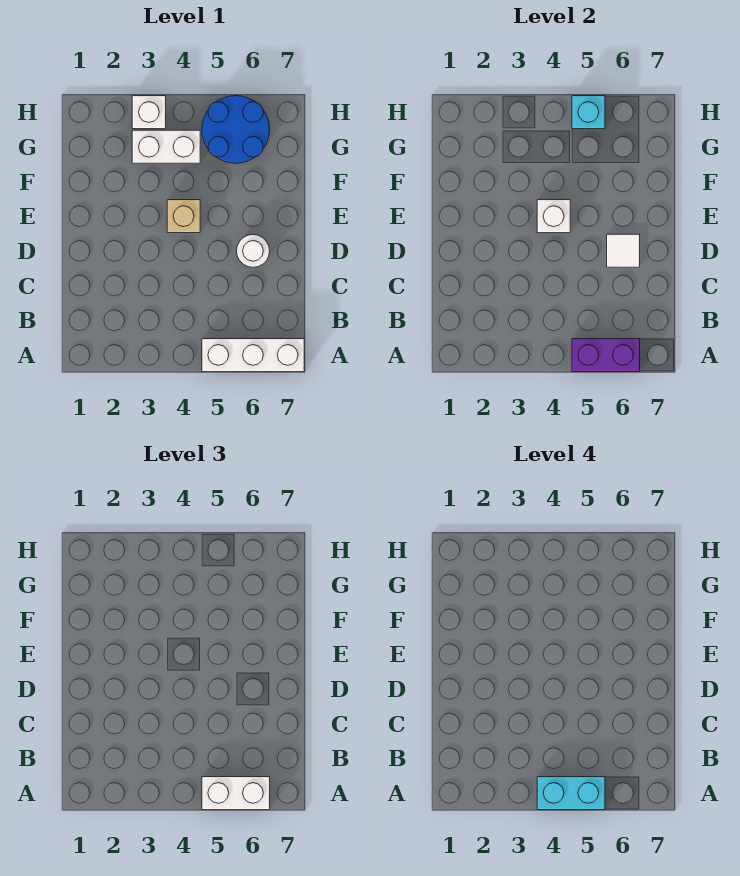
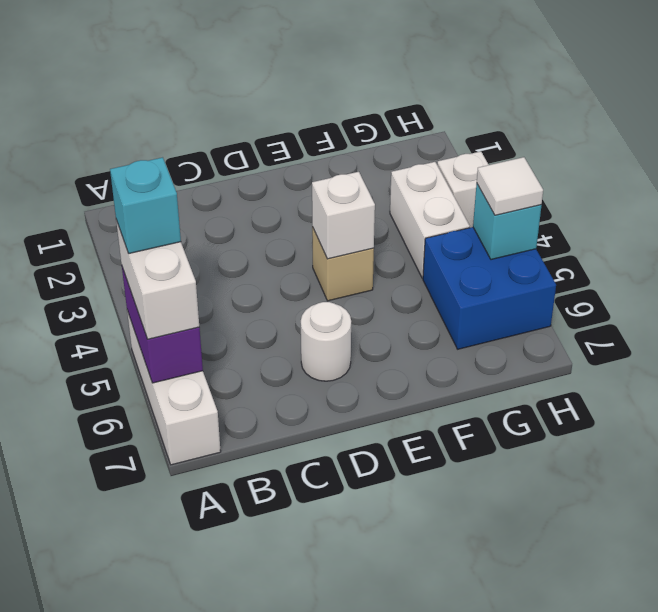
cyan 1x2 brick [537,777,605,810] -> cyan 1x1 brick [110,157,181,254]
white 1x1 tile [607,234,640,267] -> white 1x1 tile moved to [477,157,543,215]
blue 2x2 round brick [202,96,270,163] -> blue 2x2 brick [423,227,556,349]

